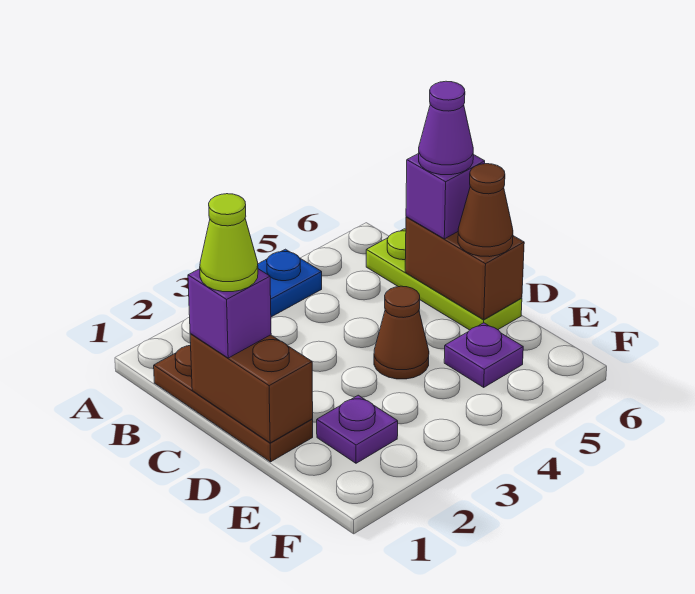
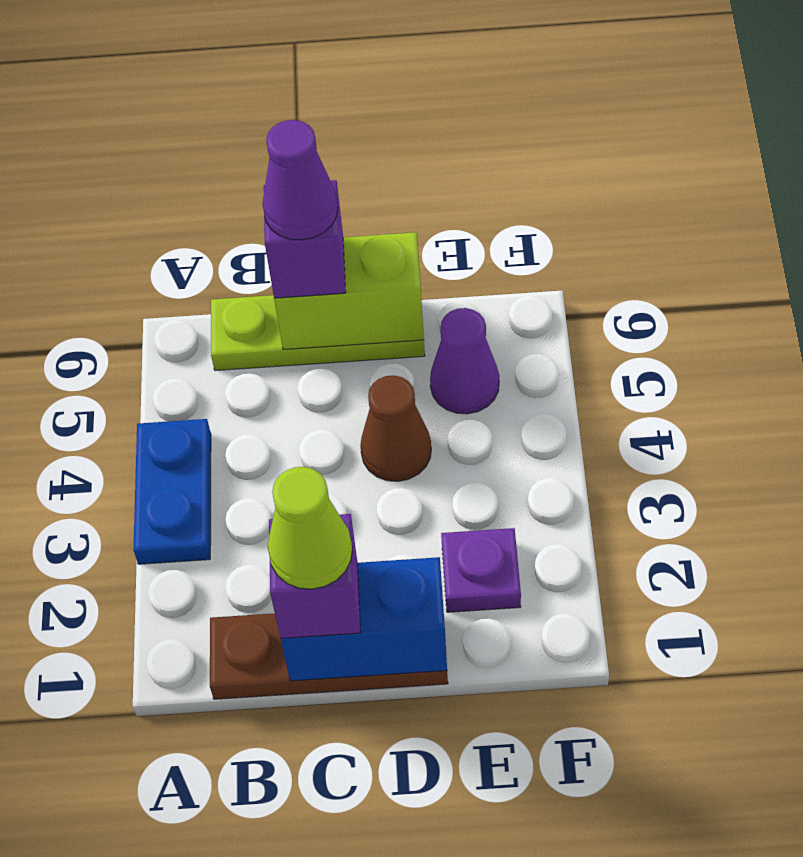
brown 1x2 brick [190,334,313,443] -> blue 1x2 brick [281,557,447,681]
brown 1x2 brick [405,217,524,319] -> lime 1x2 brick [274,232,424,349]
brown 1x1 cone [458,164,513,257] -> none
purple 1x1 plate [444,323,523,387] -> purple 1x1 cone [430,308,499,414]

